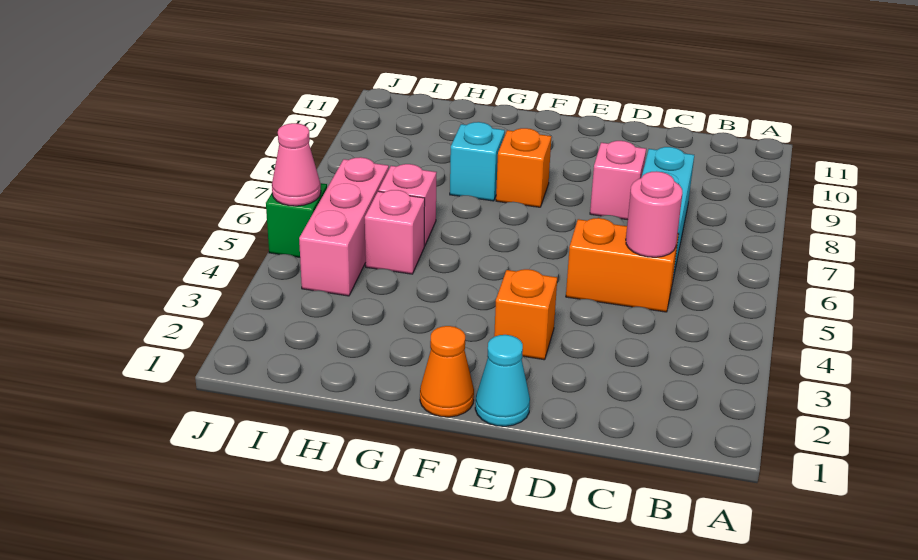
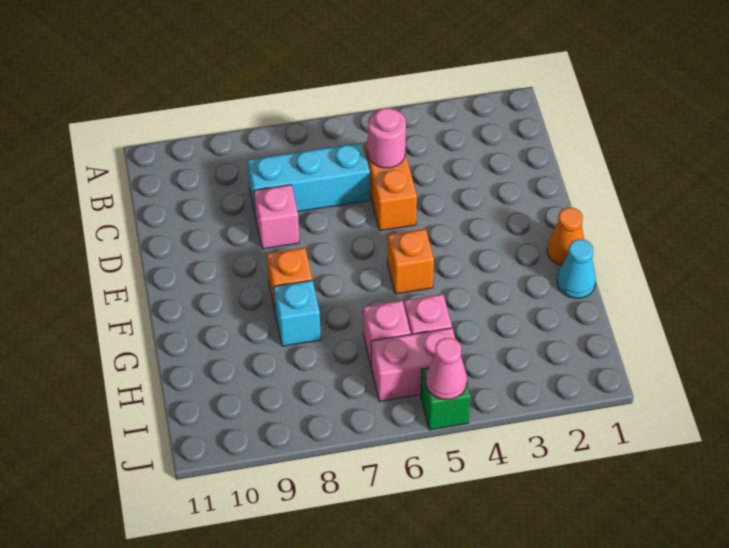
cyan 1x1 cone [475,335,530,426] -> cyan 1x1 cone moved to [557,239,596,298]
orange 1x1 brick [494,269,557,360] -> orange 1x1 brick moved to [387,229,434,294]
pink 1x3 brick [299,157,389,296] -> pink 1x2 brick [371,328,456,401]

